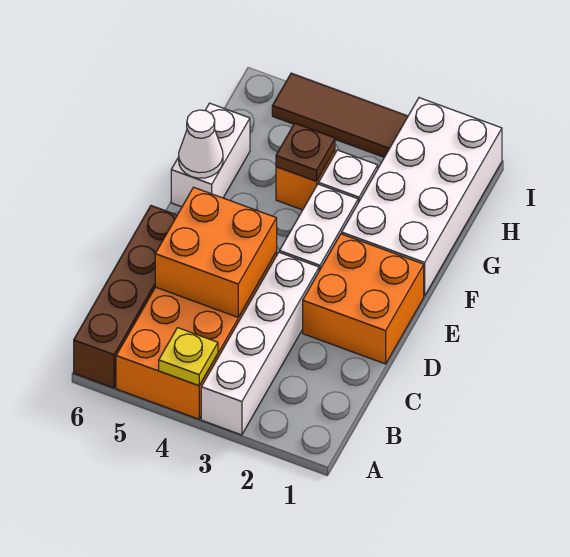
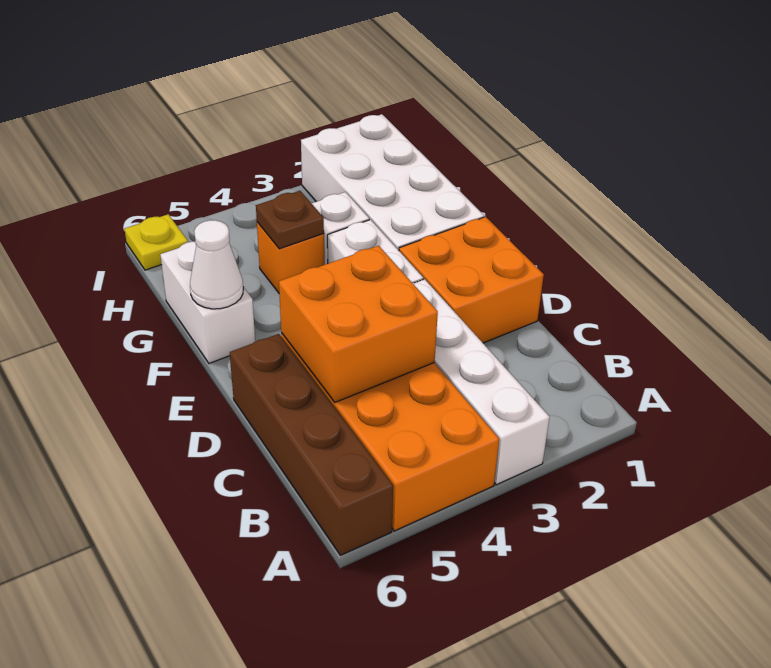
yellow 1x1 plate [159,328,218,386] -> yellow 1x1 plate moved to [125,214,188,270]
brown 1x3 tile [272,73,408,157] -> none

